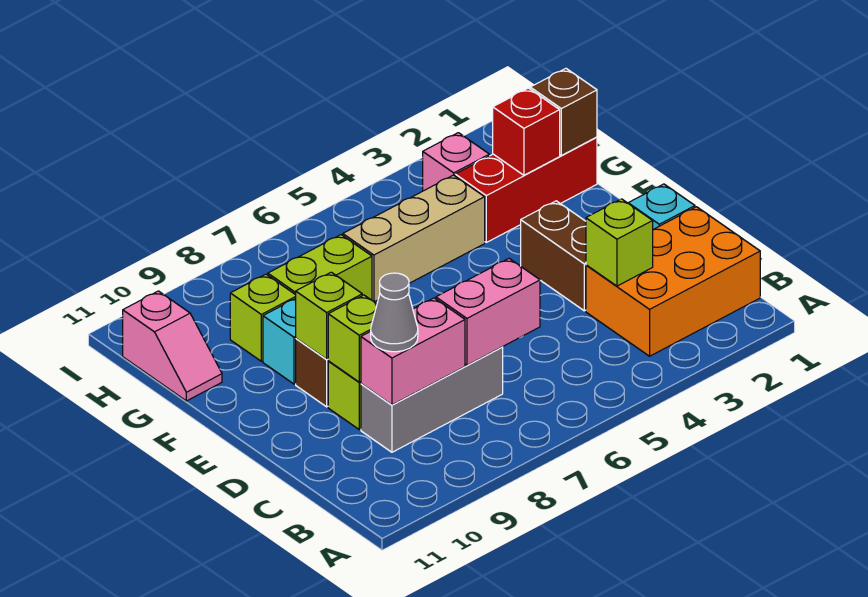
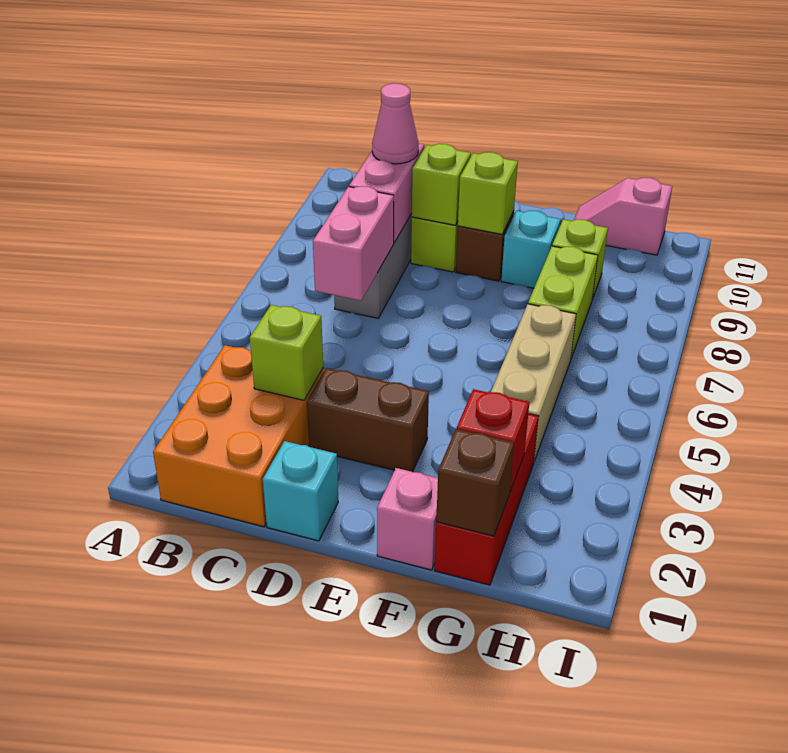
grey 1x1 cone [371,273,418,352] -> pink 1x1 cone [372,83,419,164]
pink 1x1 brick [423,133,489,191] -> pink 1x1 brick moved to [377,468,438,570]

